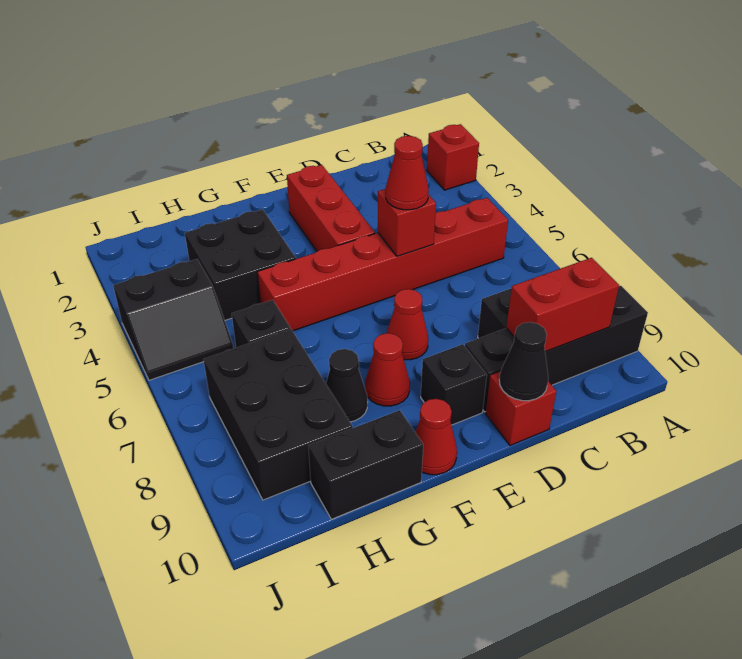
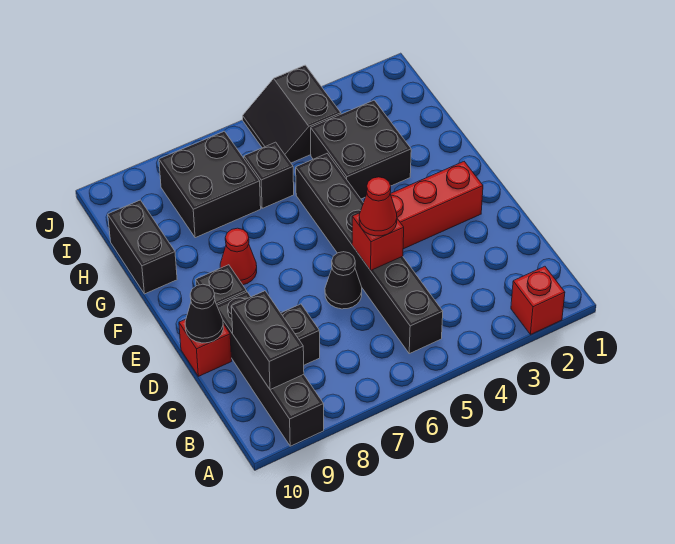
red 1x6 brick [258,198,508,331] -> black 1x6 brick [296,154,443,354]
red 1x2 brick [506,258,619,352] -> black 1x2 brick [231,291,304,390]
red 1x1 cone [387,289,428,360] -> none
red 1x1 cone [415,399,457,475] -> none
black 1x1 cone [326,349,368,422] -> black 1x1 cone moved to [325,252,362,309]
black 2x3 brick [203,329,353,500] -> black 2x2 brick [159,131,261,238]

